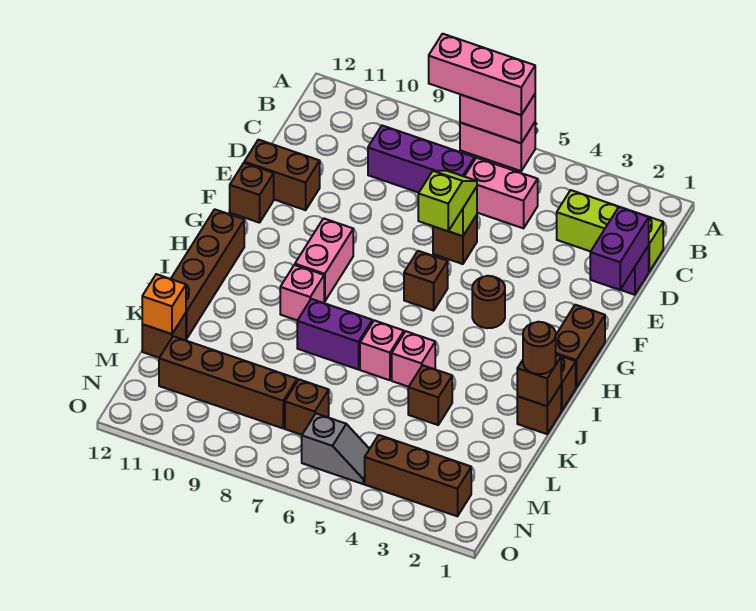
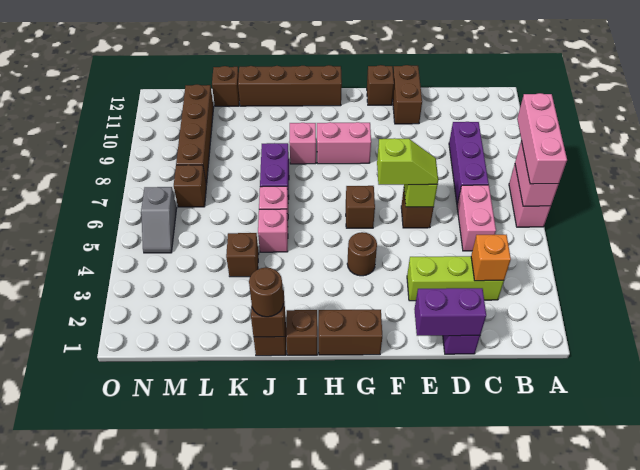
lime 1x3 brick [557,190,663,271] -> lime 1x3 brick turned to [407,256,504,301]
orange 1x1 brick [142,274,186,334] -> orange 1x1 brick moved to [471,235,511,281]
brown 1x3 brick [365,435,471,516] -> none

